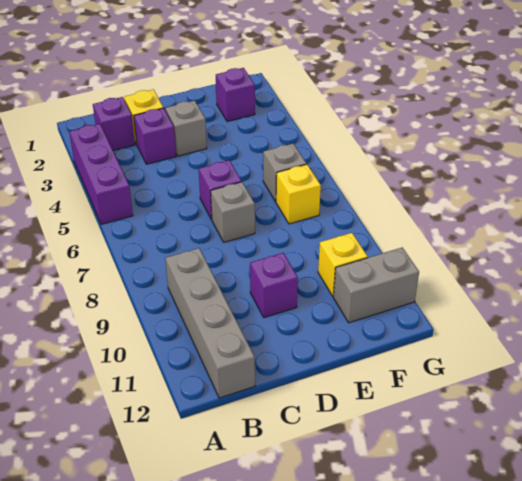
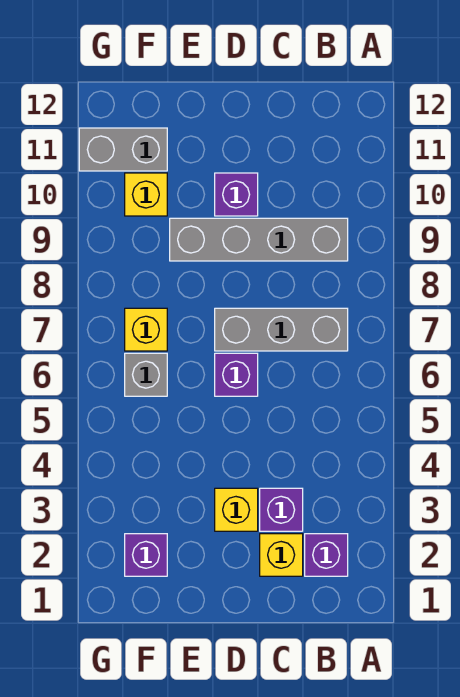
purple 1x3 brick [69,124,133,224] -> none
grey 1x4 brick [165,248,255,398] -> grey 1x4 brick turned to [170,218,348,261]
grey 1x1 brick [165,100,207,156] -> yellow 1x1 brick [215,488,258,531]
grey 1x1 brick [211,182,255,242] -> grey 1x3 brick [215,308,348,351]

